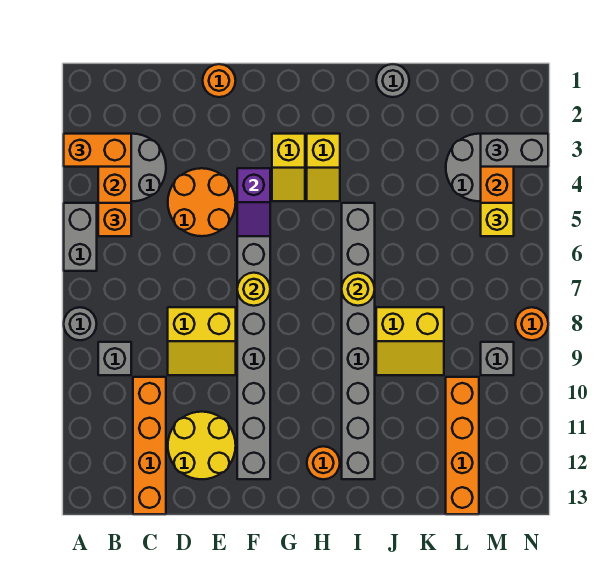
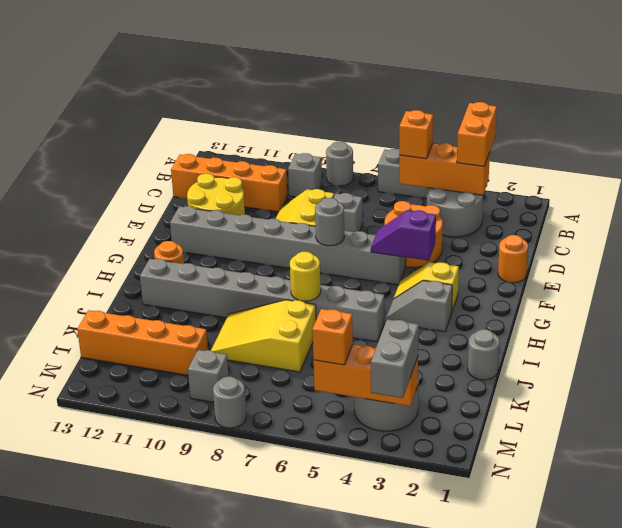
none -> grey 1x1 brick [334,193,363,232]
yellow 1x1 round brick [237,273,270,306] -> grey 1x1 round brick [315,198,344,246]
yellow 1x2 slope [307,134,340,201] -> grey 1x2 slope [386,281,452,332]
yellow 2x2 slope [376,307,444,375] -> yellow 2x3 slope [211,300,316,372]
yellow 1x1 brick [481,203,514,236] -> orange 1x1 brick [312,309,353,365]
orange 1x1 round brick [515,307,548,340] -> grey 1x1 round brick [213,377,246,428]

